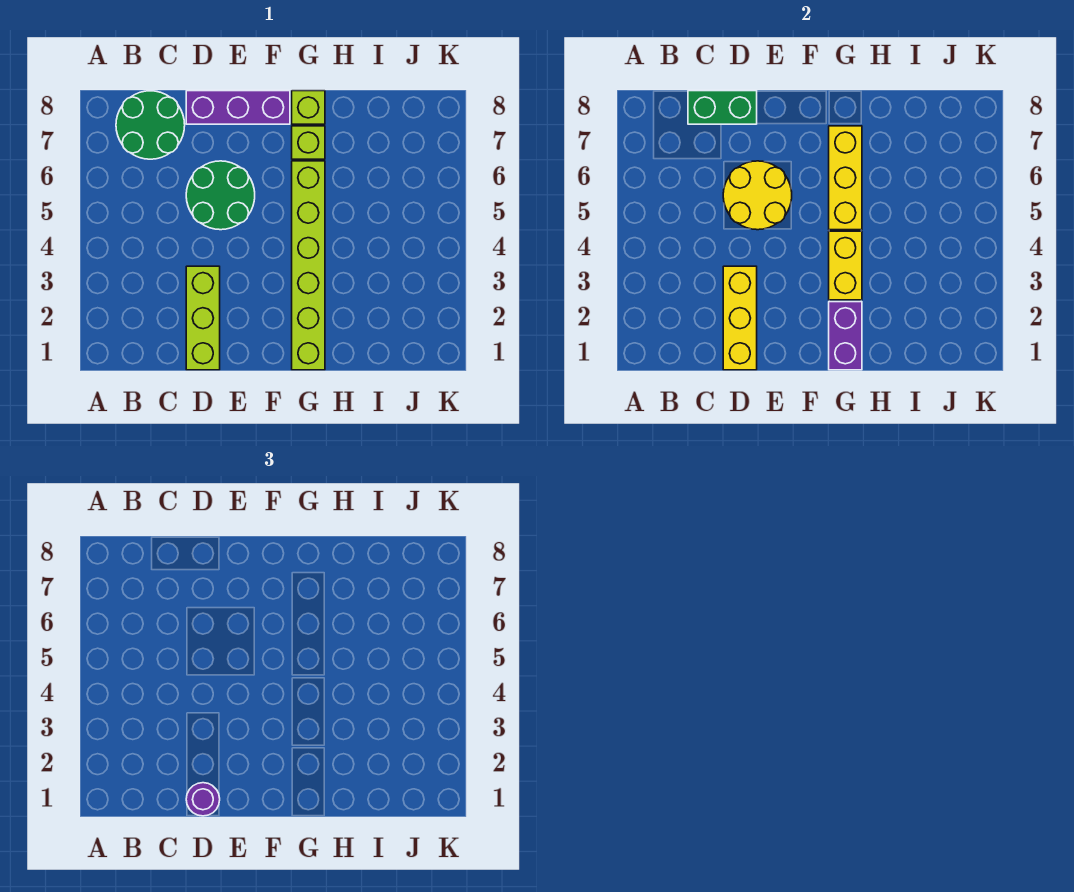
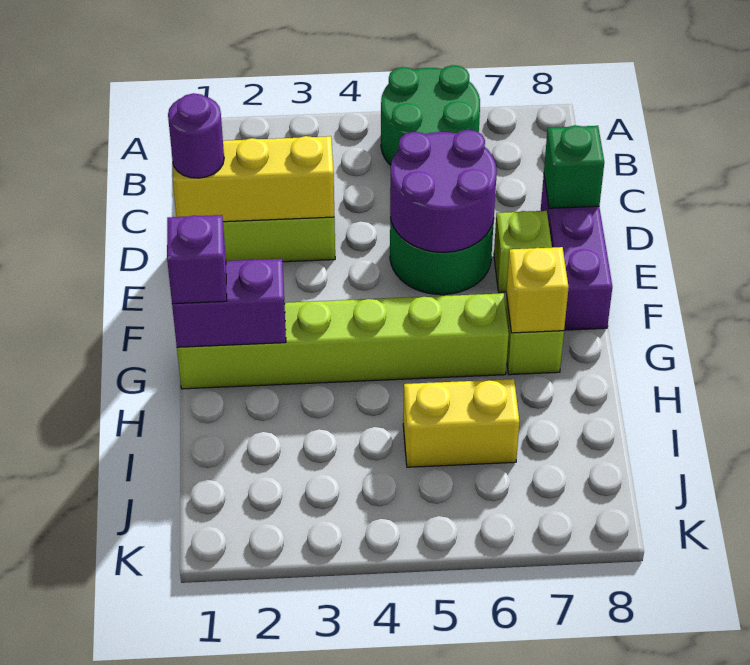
green 2x2 round brick [116,91,185,159] -> green 2x2 round brick moved to [381,65,480,165]
green 1x2 brick [688,91,757,124] -> green 1x1 brick [544,125,604,208]
yellow 2x2 round brick [723,161,792,230] -> purple 2x2 round brick [390,130,497,252]
none -> purple 1x1 brick [167,215,227,304]
yellow 1x2 brick [829,231,862,300] -> yellow 1x2 brick moved to [403,379,519,467]
yellow 1x3 brick [829,126,862,230] -> yellow 1x1 brick [506,247,569,333]
lime 1x1 brick [292,91,325,124] -> lime 1x1 brick moved to [494,211,552,292]

